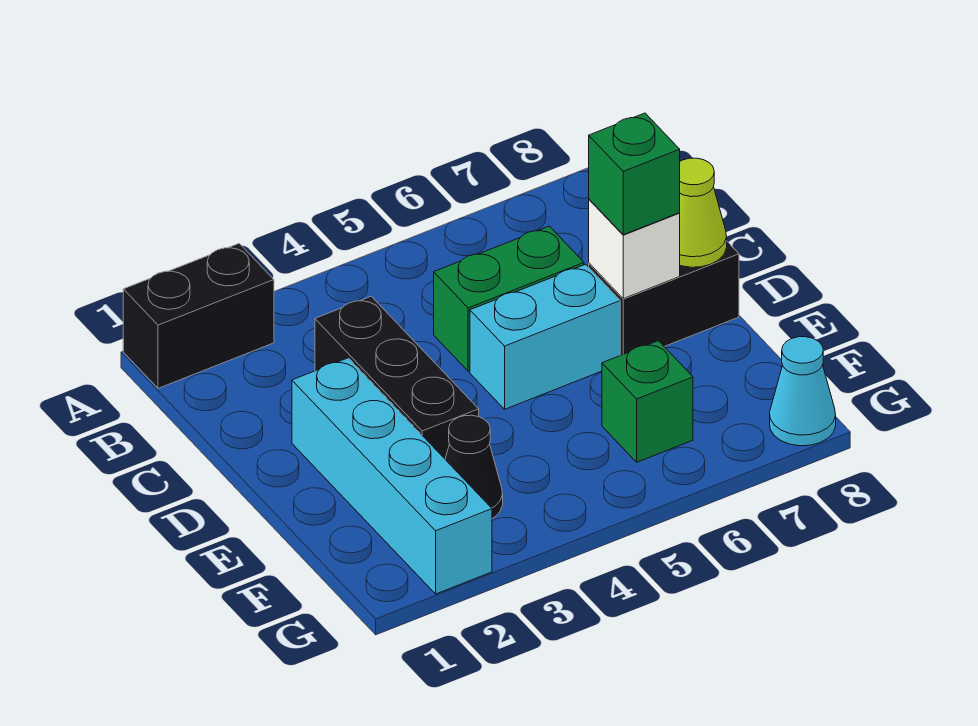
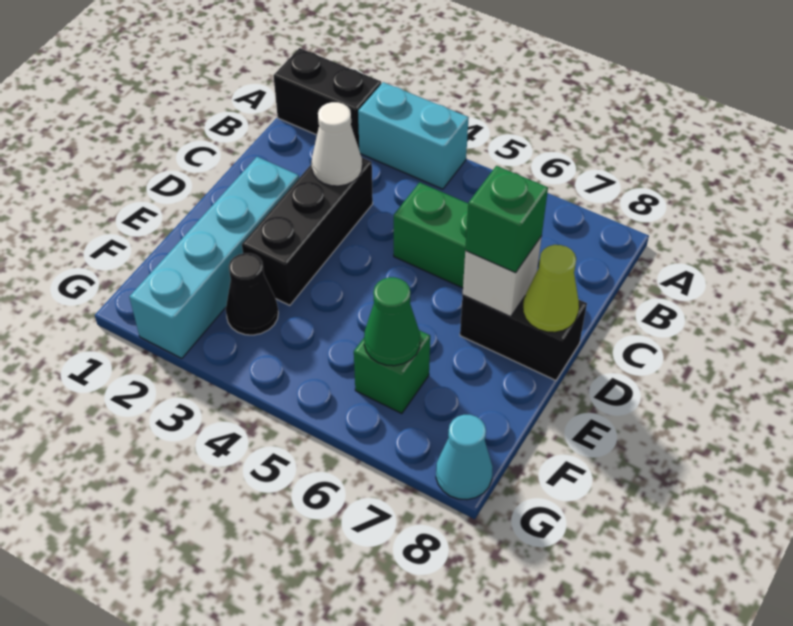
none -> white 1x1 cone [312,102,362,186]
cyan 1x2 brick [470,264,620,409] -> cyan 1x2 brick moved to [358,82,469,189]
none -> green 1x1 cone [364,277,420,366]

